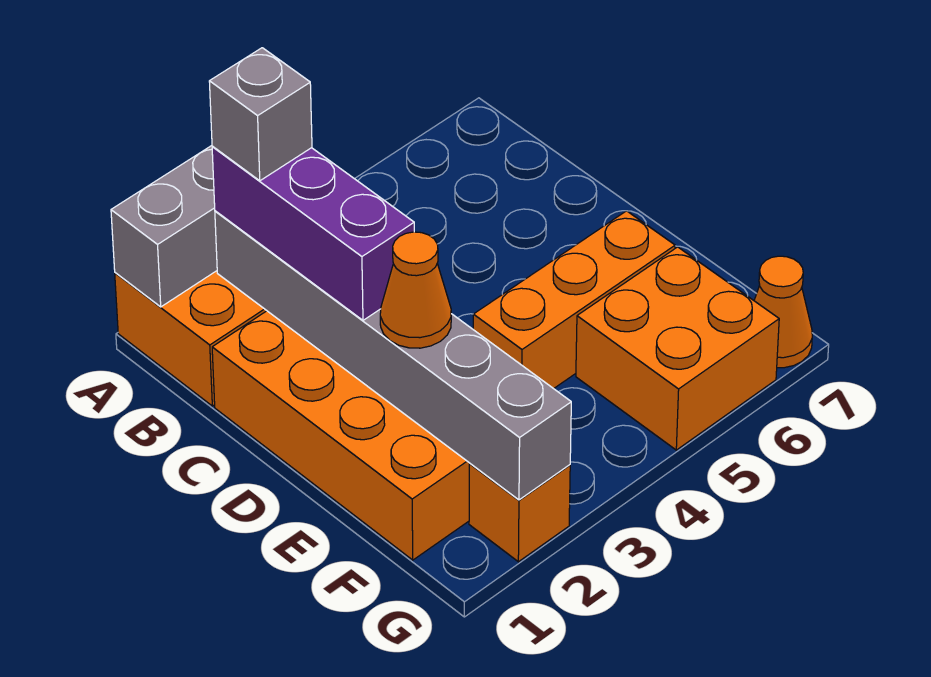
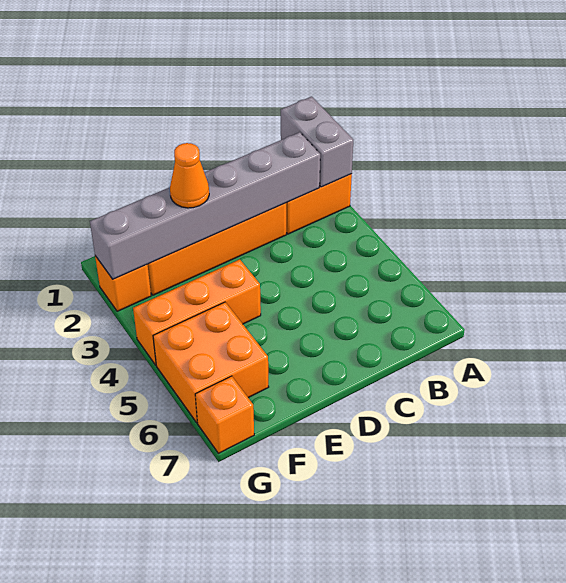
purple 1x3 brick [212,146,414,320] -> none
grey 1x1 brick [209,48,312,181] -> none
orange 1x3 brick [473,211,675,389] -> orange 1x3 brick turned to [133,259,261,365]
orange 1x1 cone [754,256,812,368] -> orange 1x1 brick [195,376,254,453]

